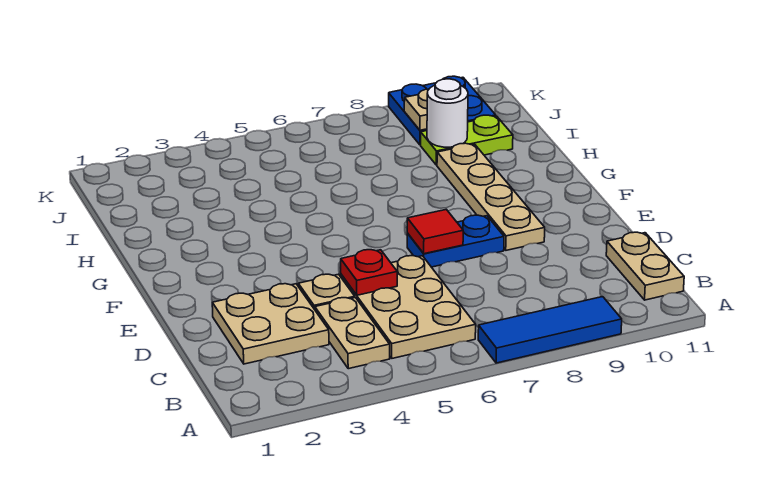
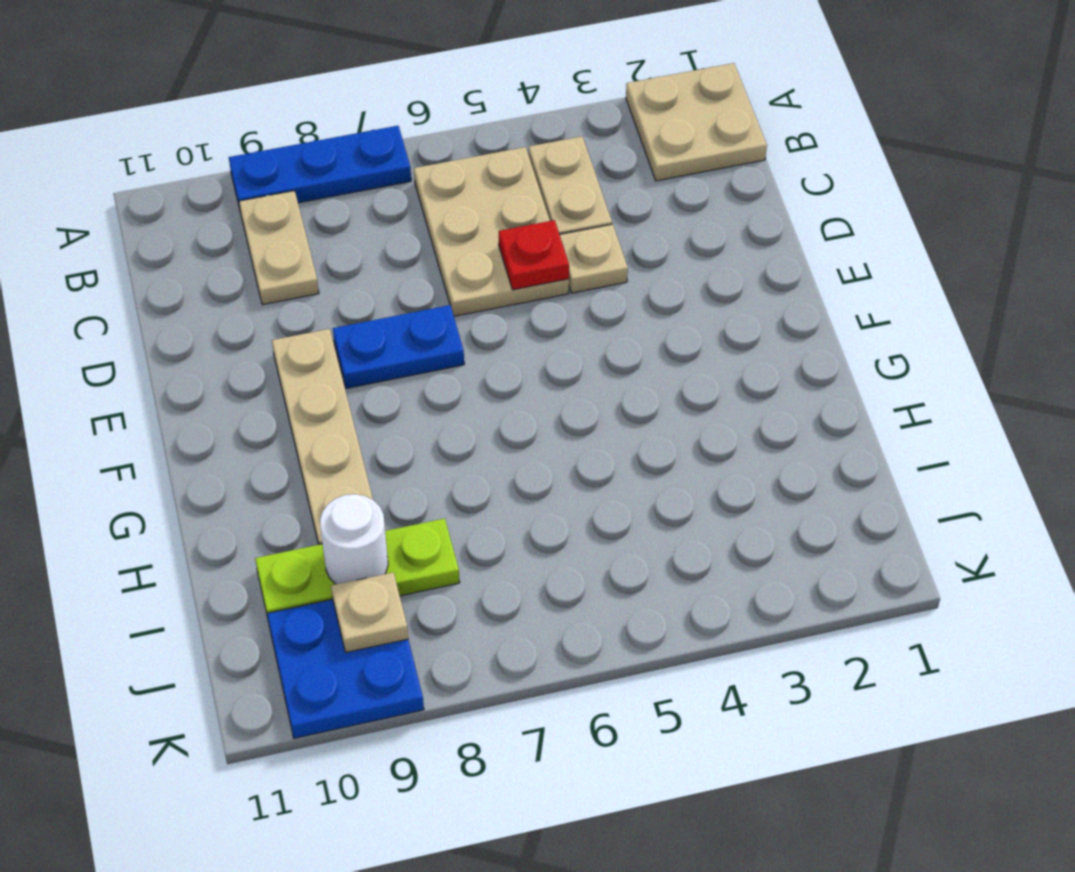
blue 1x3 tile [478,297,622,363] -> blue 1x3 plate [229,126,411,209]
tan 1x2 plate [606,232,684,300] -> tan 1x2 plate moved to [239,191,319,305]
tan 2x2 plate [212,284,329,364] -> tan 2x2 plate moved to [626,63,767,181]
red 1x1 tile [407,209,463,254] -> none
lime 1x2 plate [421,115,513,165] -> lime 1x3 plate [255,518,460,618]

